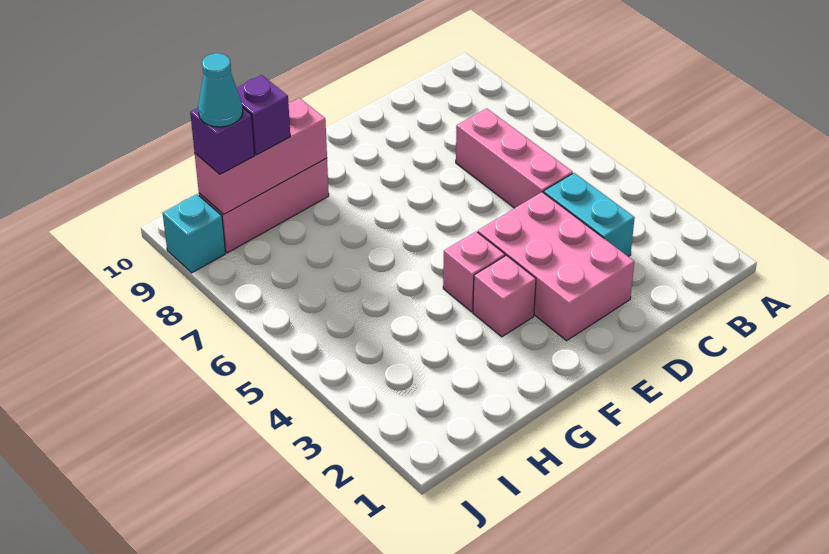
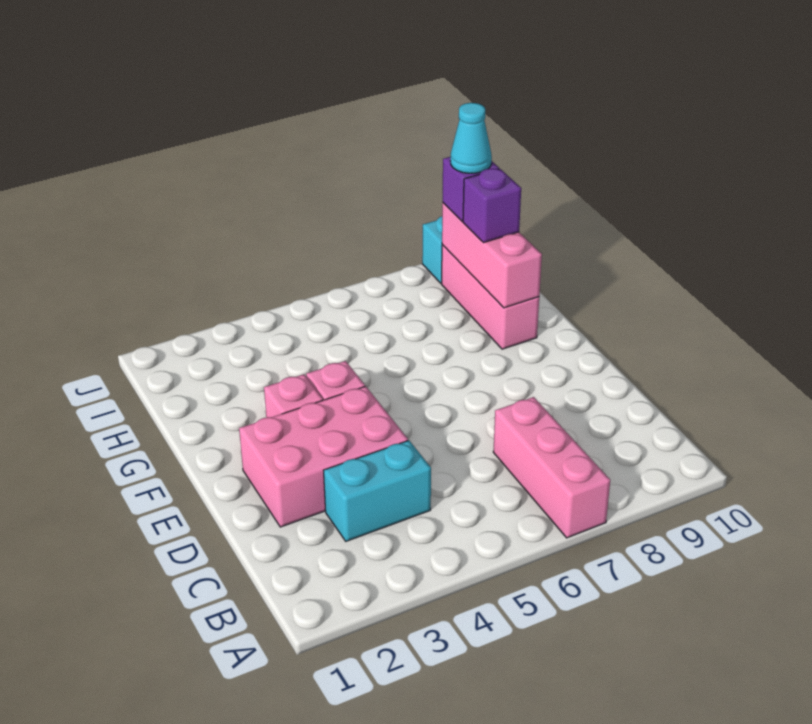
pink 1x3 brick [456,108,573,208] -> pink 1x3 brick turned to [493,397,610,538]

